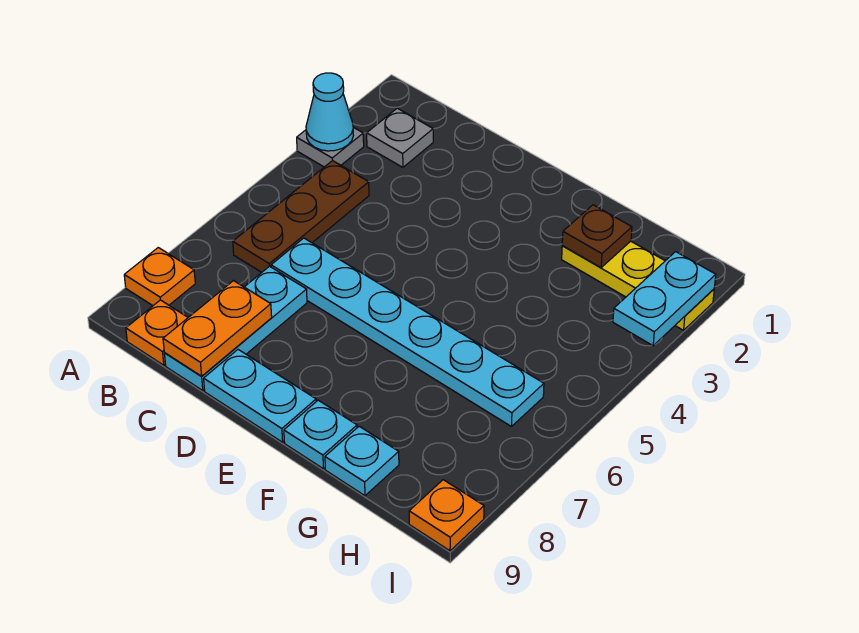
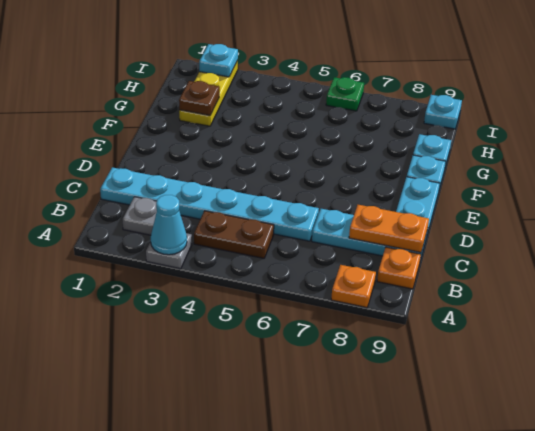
brown 1x3 plate [233,160,369,272] -> brown 1x2 plate [194,211,274,258]
cyan 1x6 plate [271,238,544,427] -> cyan 1x6 plate turned to [100,167,319,241]
cyan 1x2 plate [613,252,716,346] -> cyan 1x1 plate [199,44,238,77]
none -> green 1x1 plate [326,77,364,111]
orange 1x1 plate [409,480,484,551] -> cyan 1x1 plate [424,95,462,129]

